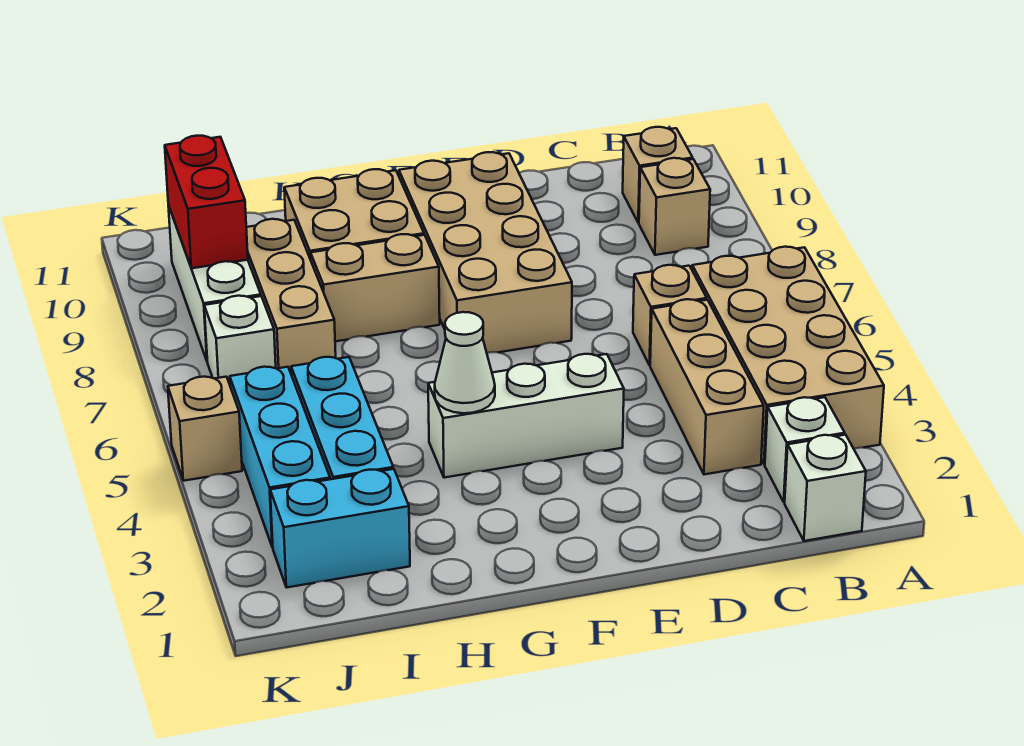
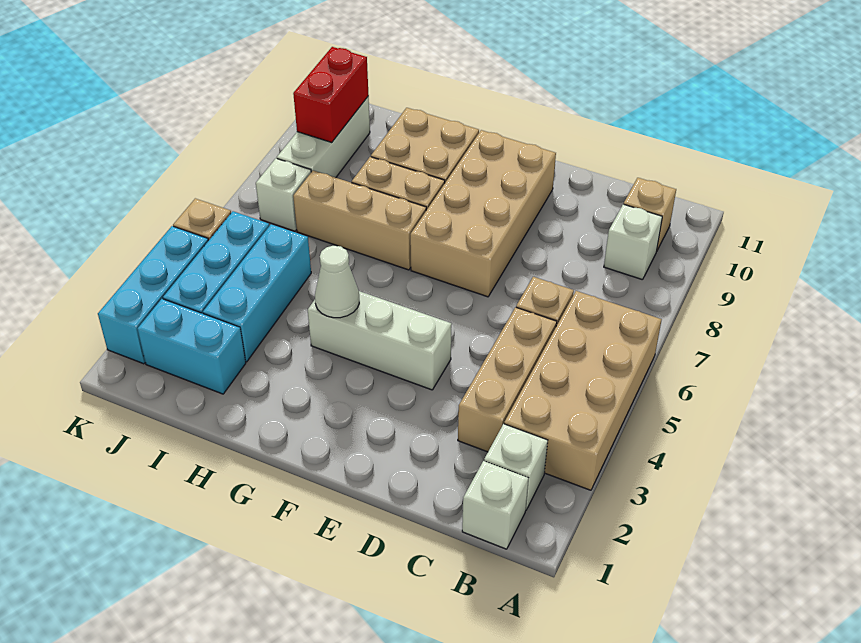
tan 1x1 brick [639,158,710,255] -> white 1x1 brick [604,204,662,280]
tan 1x3 brick [246,219,336,373] -> tan 1x3 brick turned to [293,170,426,270]
none -> cyan 1x3 brick [98,226,208,364]

